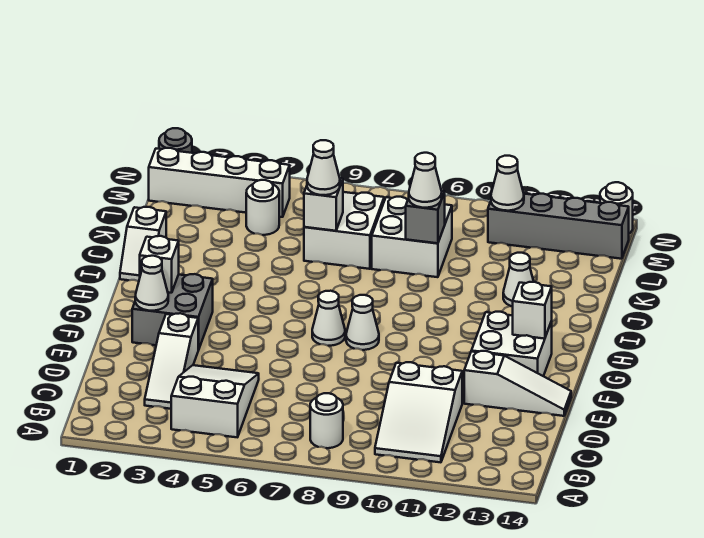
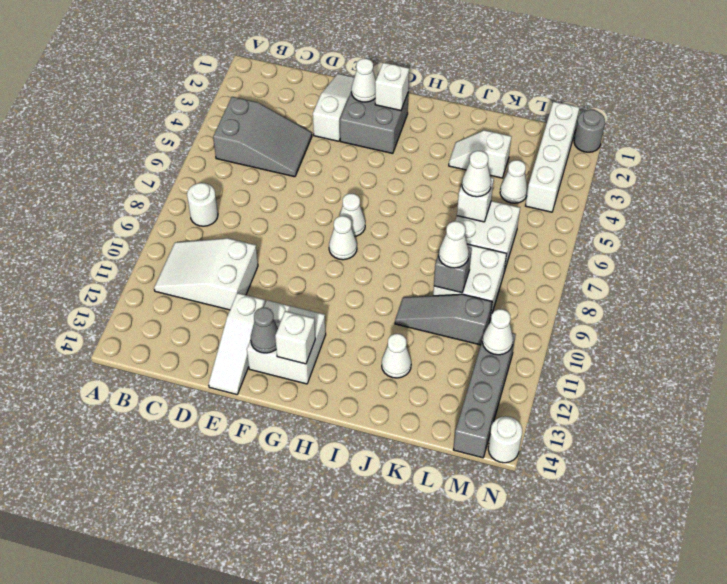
white 2x3 slope [171,365,259,437] -> grey 2x3 slope [213,97,312,177]
white 1x3 slope [145,313,198,409] -> white 1x3 slope turned to [313,74,354,141]
none -> grey 1x1 cone [251,308,278,353]
white 1x2 slope [120,207,166,281] -> white 1x2 slope moved to [449,130,511,178]
none -> grey 1x3 slope [395,294,492,345]
white 1x1 round brick [246,180,279,235] -> white 1x1 cone [500,160,528,203]

